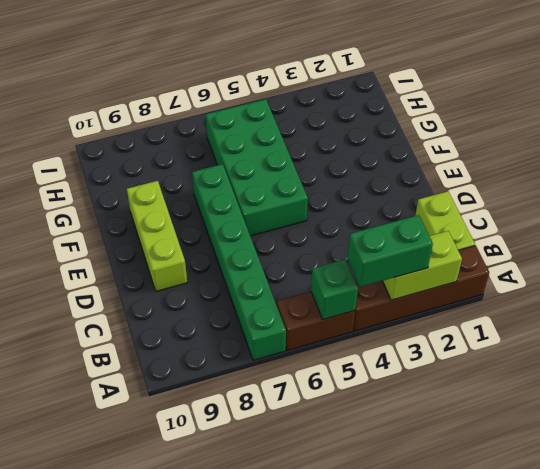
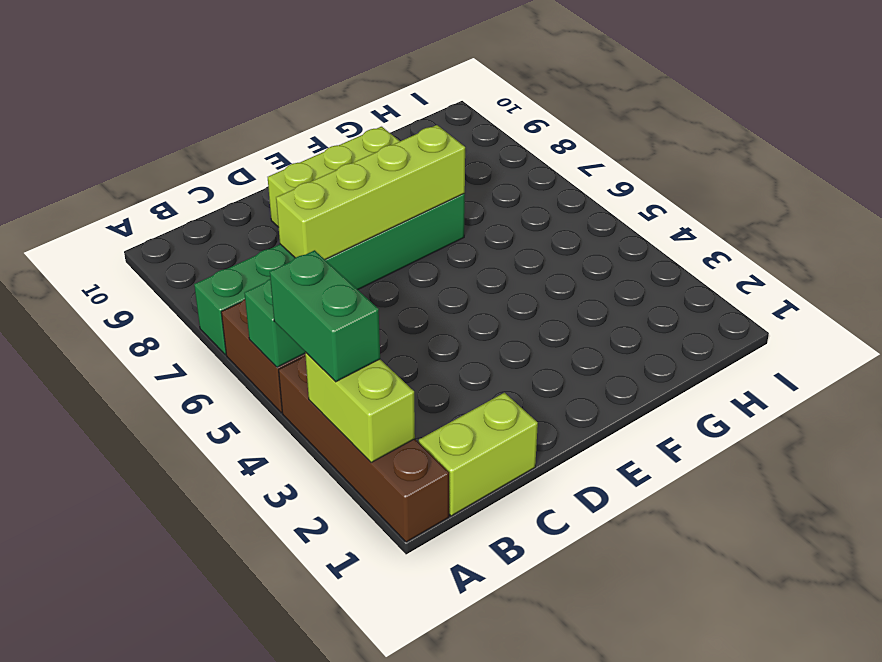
none -> lime 1x4 brick [276,125,465,259]
green 2x4 brick [206,99,308,236] -> none

